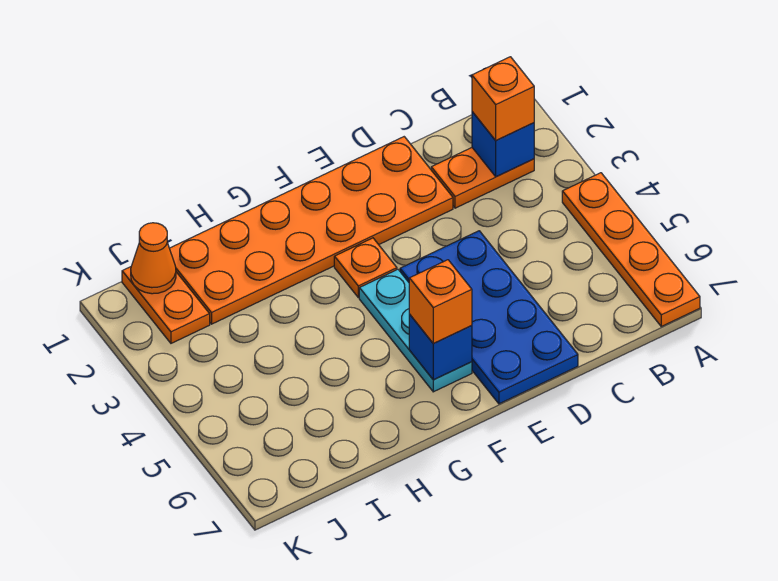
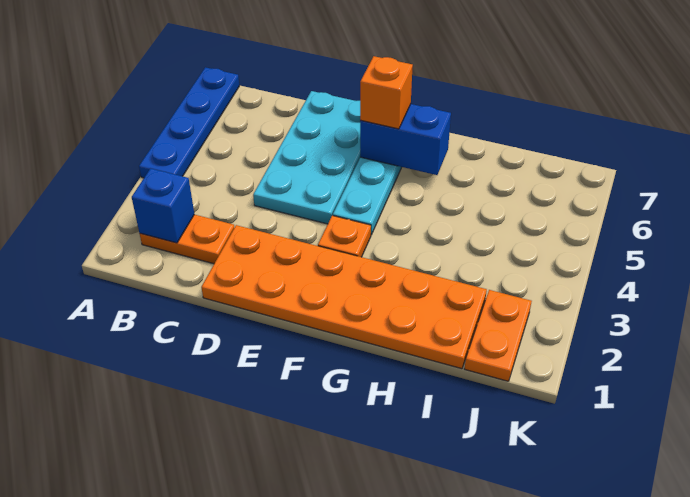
orange 1x4 plate [562,173,700,326] -> blue 1x4 plate [139,67,239,178]
orange 1x1 brick [472,57,534,140] -> none
blue 2x4 plate [400,231,578,404] -> cyan 2x4 plate [253,91,361,224]
blue 1x1 brick [409,314,472,380] -> blue 1x2 brick [360,104,451,175]
orange 1x1 cone [131,223,176,294] -> none

